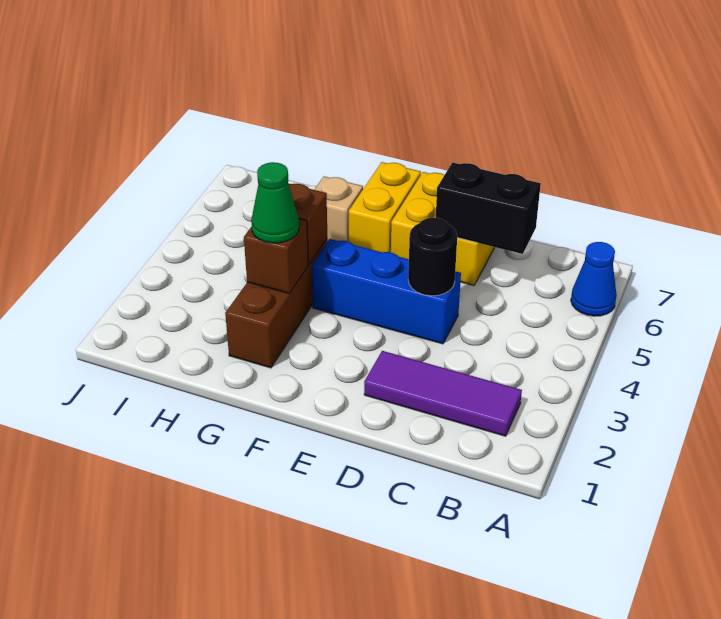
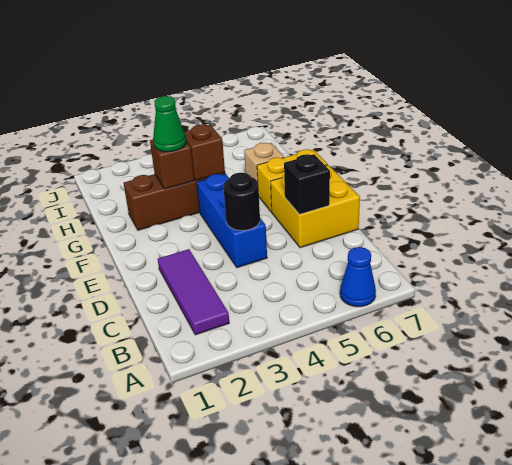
black 1x2 brick [436,162,541,254] -> black 1x1 brick [284,154,330,214]

